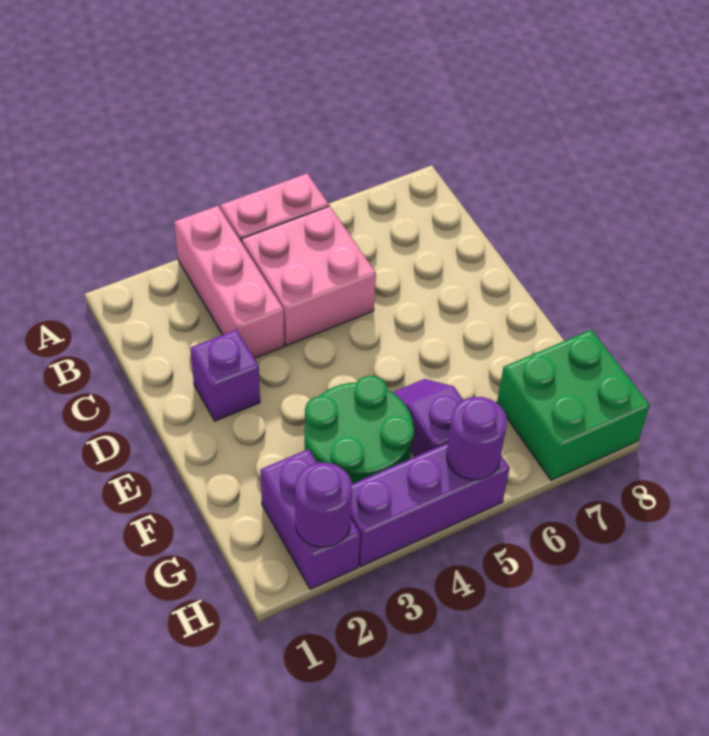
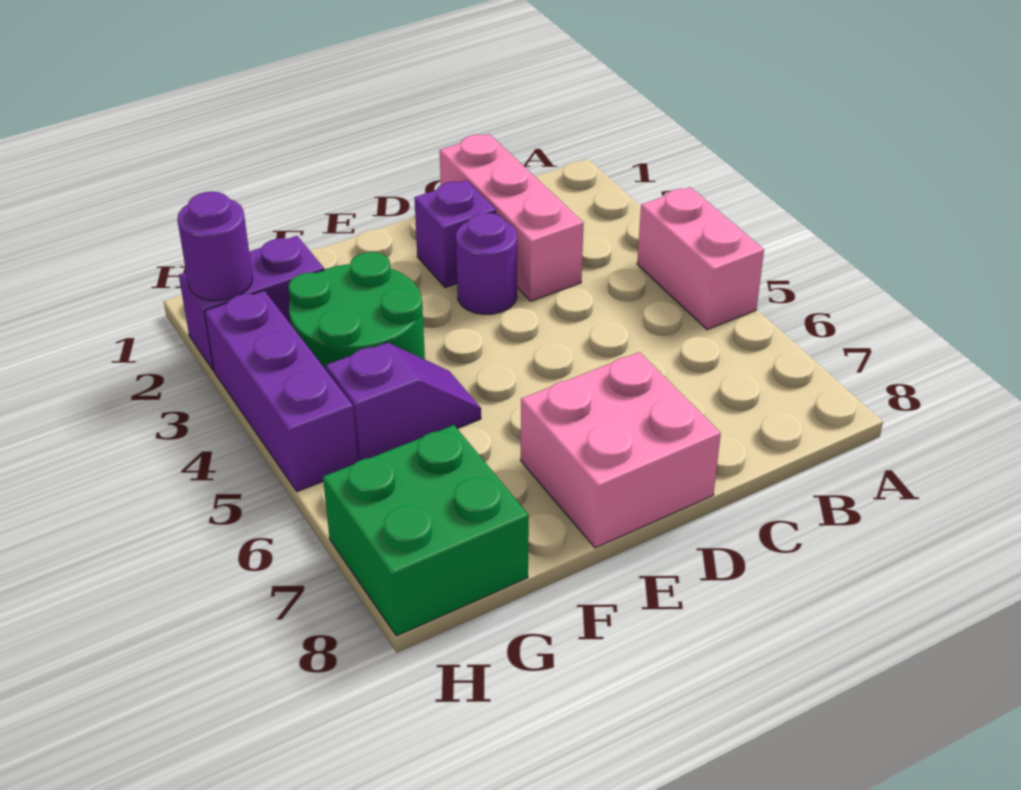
pink 1x3 brick [174,206,284,359] -> pink 1x3 brick turned to [440,134,584,301]
pink 2x2 brick [242,206,376,346] -> pink 2x2 brick moved to [521,352,721,548]
purple 1x1 round brick [447,397,507,480] -> purple 1x1 round brick moved to [456,213,517,314]

